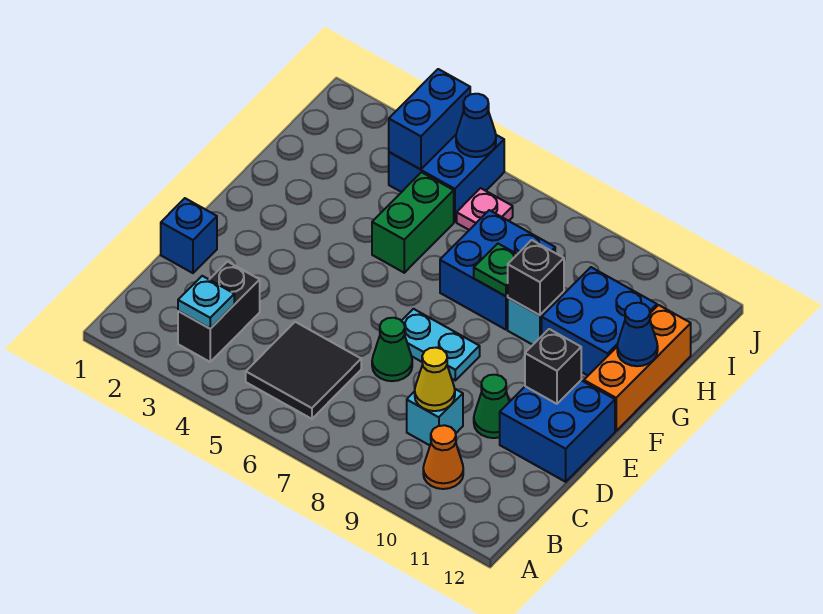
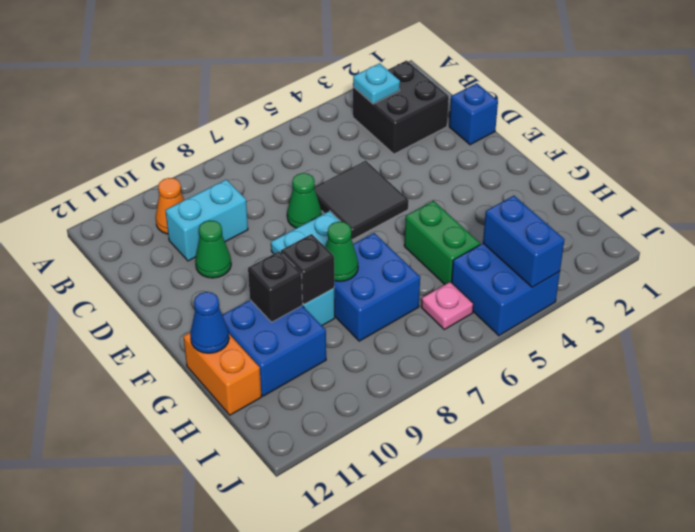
black 1x2 brick [178,262,260,362] -> black 2x2 brick [353,61,449,154]
black 2x2 tile [246,322,361,419] -> black 2x2 tile moved to [314,161,409,240]
cyan 1x1 brick [407,389,463,445] -> cyan 1x2 brick [165,179,248,261]
yellow 1x1 cone [415,348,455,411] -> none
blue 2x2 brick [500,380,615,482] -> none
black 1x1 brick [525,329,581,404] -> black 1x1 brick moved to [248,251,302,322]
orange 1x3 brick [584,305,691,431] -> orange 1x2 brick [183,333,262,415]
green 1x1 plate [474,244,517,296] -> green 1x1 cone [326,222,358,281]
blue 1x1 cone [456,94,496,157] -> none

